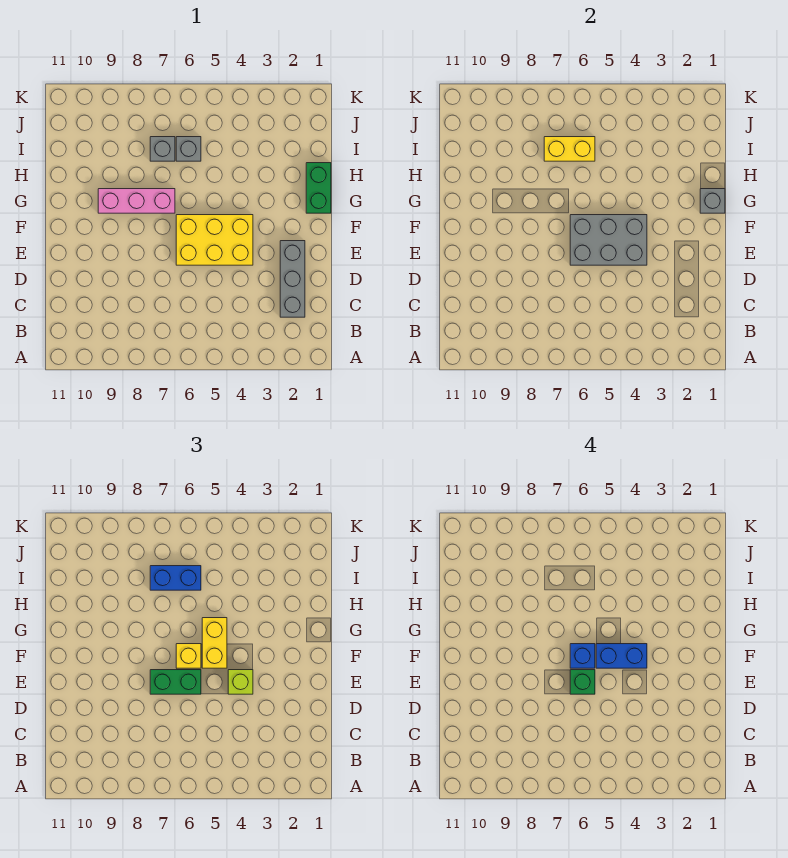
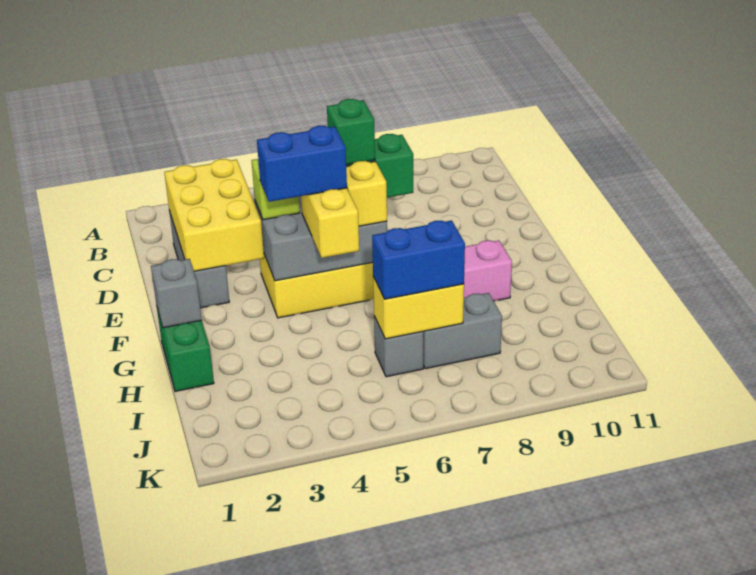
none -> yellow 2x3 brick [164,159,264,271]
blue 1x1 brick [570,644,595,668] -> none
grey 1x1 brick [150,137,175,161] -> grey 1x2 brick [423,293,502,369]

